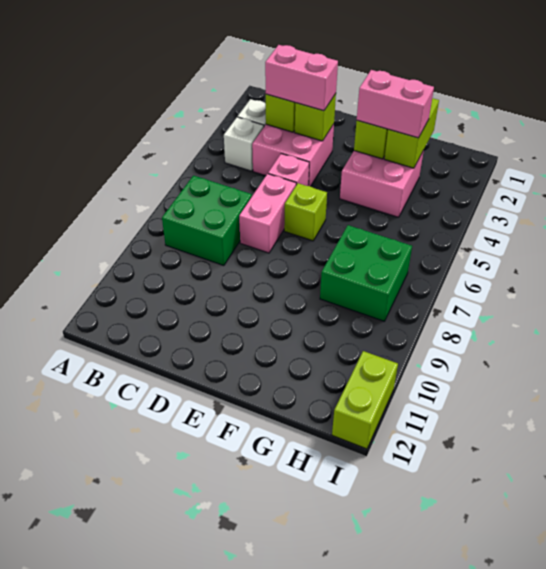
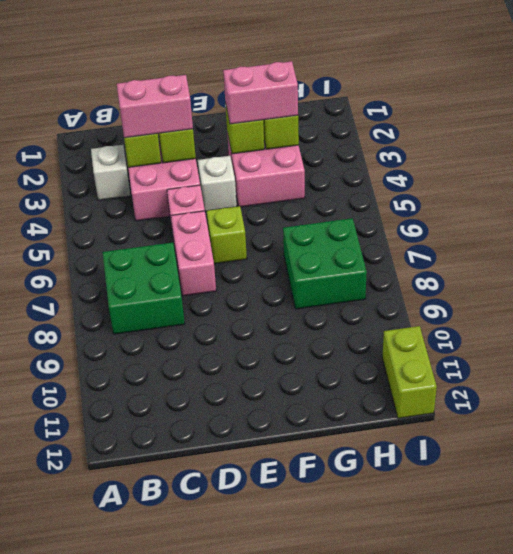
white 1x1 brick [224,117,264,171] -> white 1x1 brick moved to [198,156,237,212]

